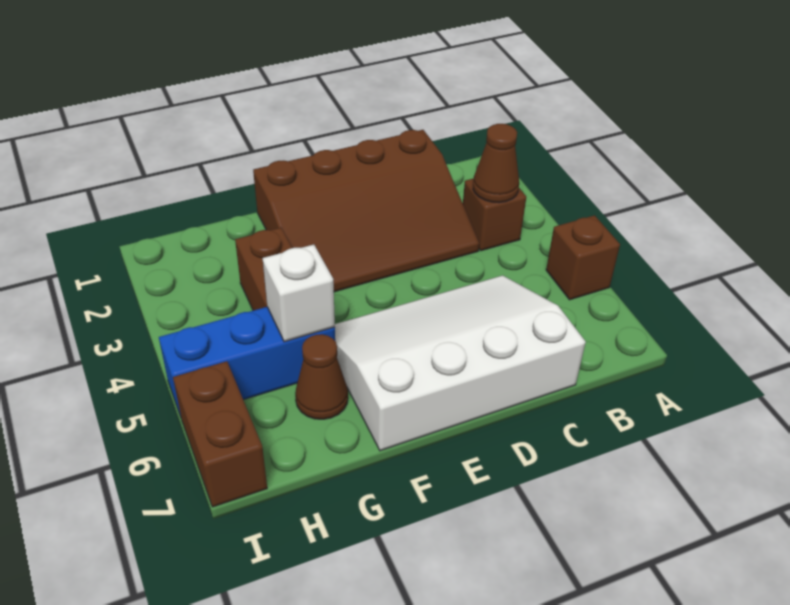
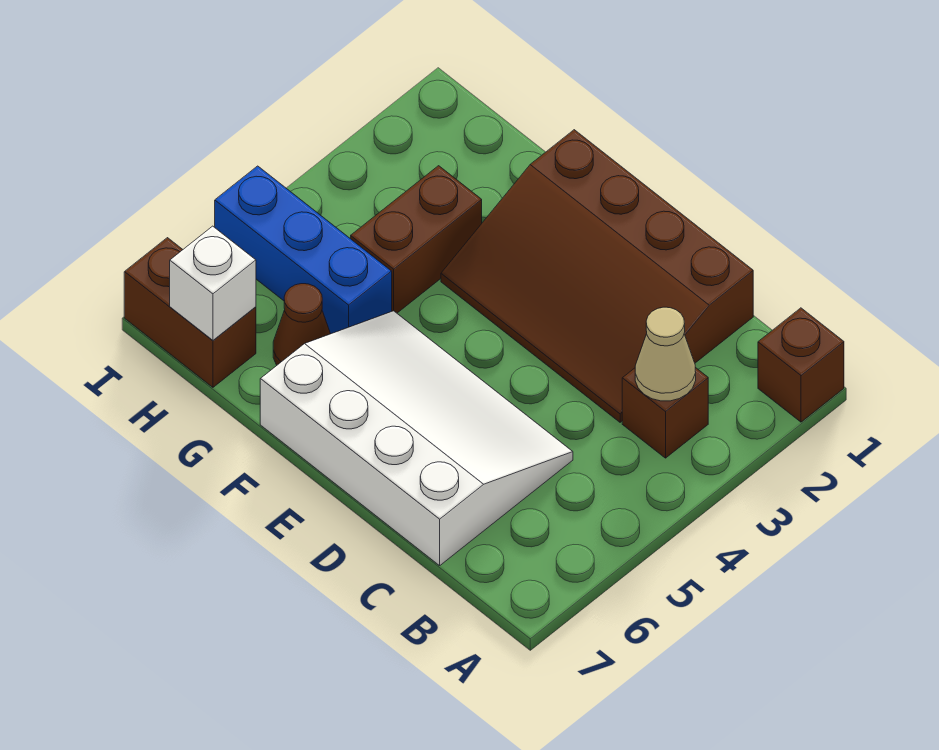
brown 1x1 brick [546,215,620,300] -> brown 1x1 brick moved to [758,308,844,422]
brown 1x1 cone [473,124,519,203] -> tan 1x1 cone [635,307,696,401]
white 1x1 brick [262,245,335,342] -> white 1x1 brick moved to [170,226,256,340]
brown 1x2 brick [173,361,267,507] -> brown 1x2 brick turned to [124,238,256,387]

